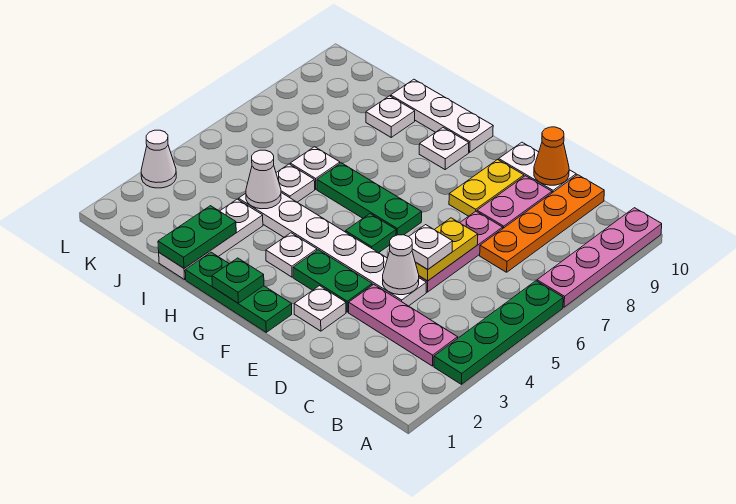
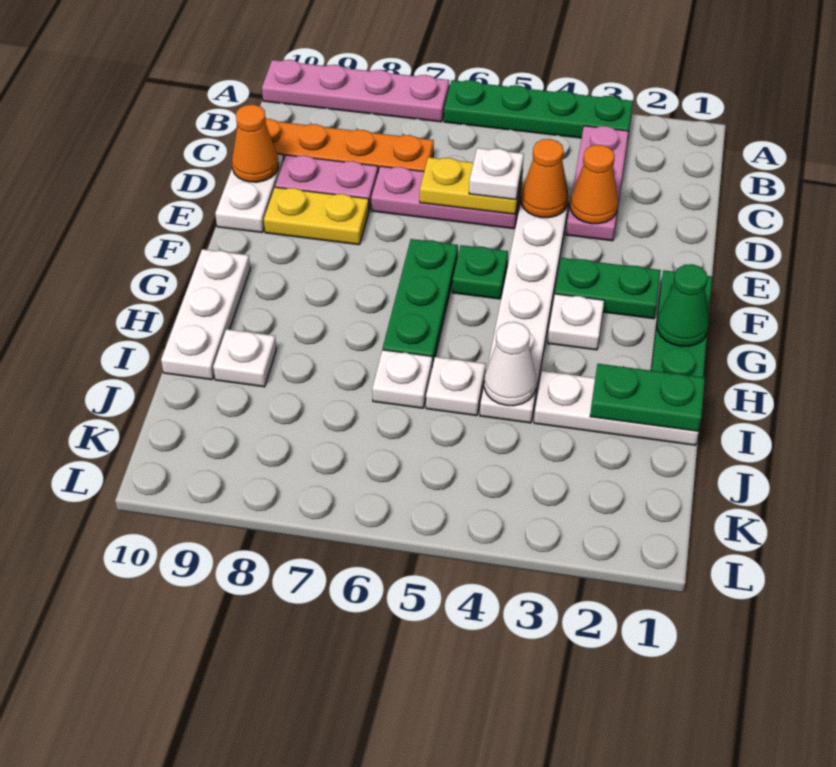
none -> orange 1x1 cone [570,145,618,224]
white 1x1 cone [383,235,419,295] -> orange 1x1 cone [521,139,568,218]
white 1x1 plate [294,286,346,331] -> none
green 1x2 plate [293,250,372,312] -> green 1x2 plate turned to [555,258,661,319]
green 1x1 plate [212,258,264,303] -> green 1x1 cone [657,264,709,346]
white 1x1 plate [419,128,469,169] -> none
white 1x1 cone [141,130,176,188] -> none

